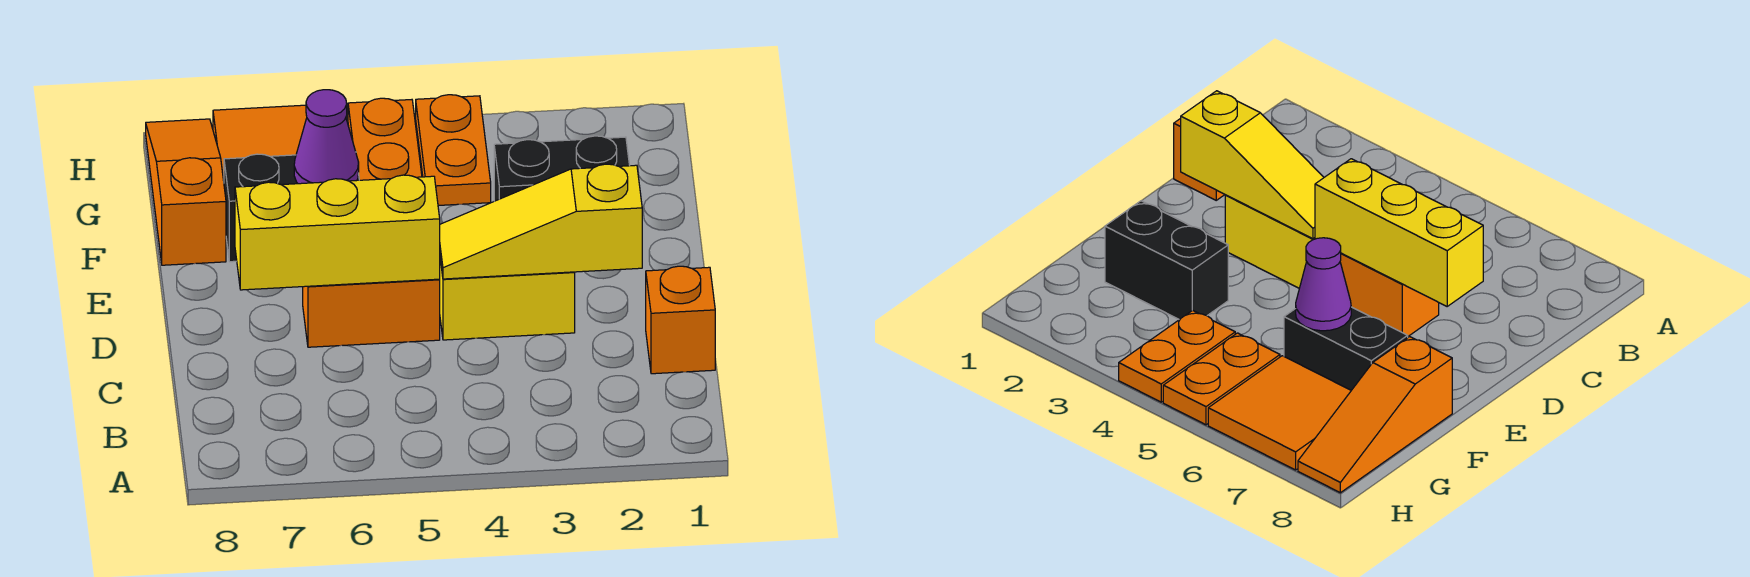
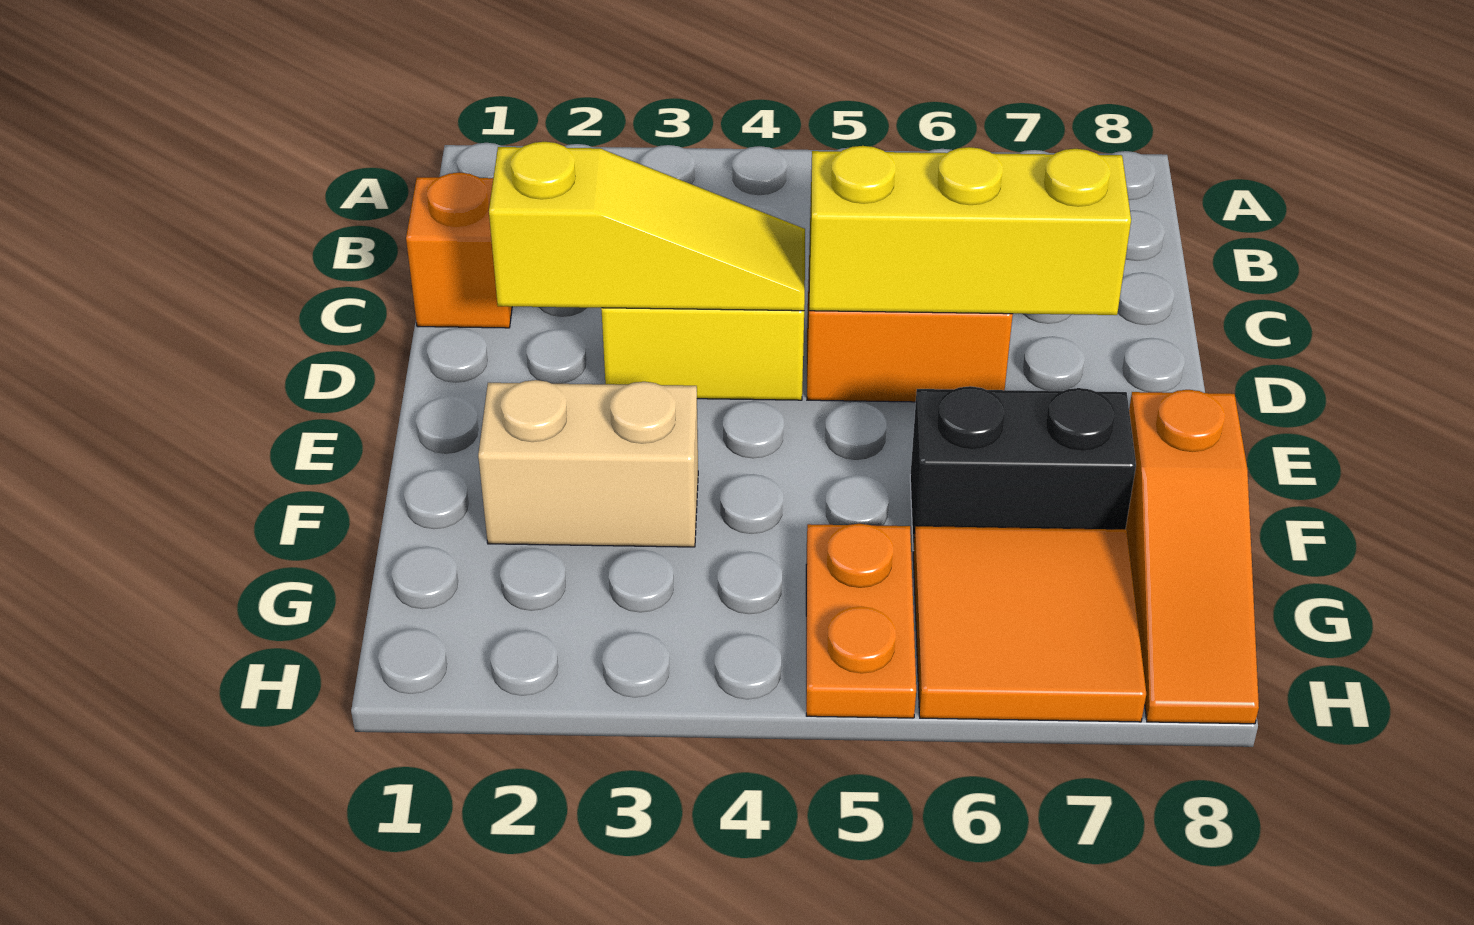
black 1x2 brick [494,136,630,201] -> tan 1x2 brick [478,380,698,547]
purple 1x1 cone [294,90,359,184] -> none
orange 1x2 plate [416,95,491,205] -> none

